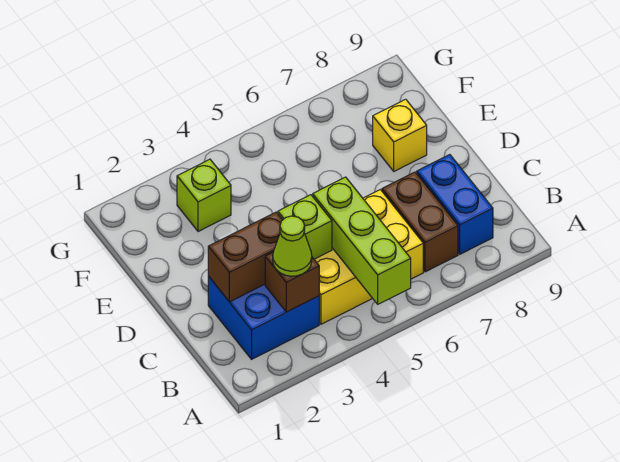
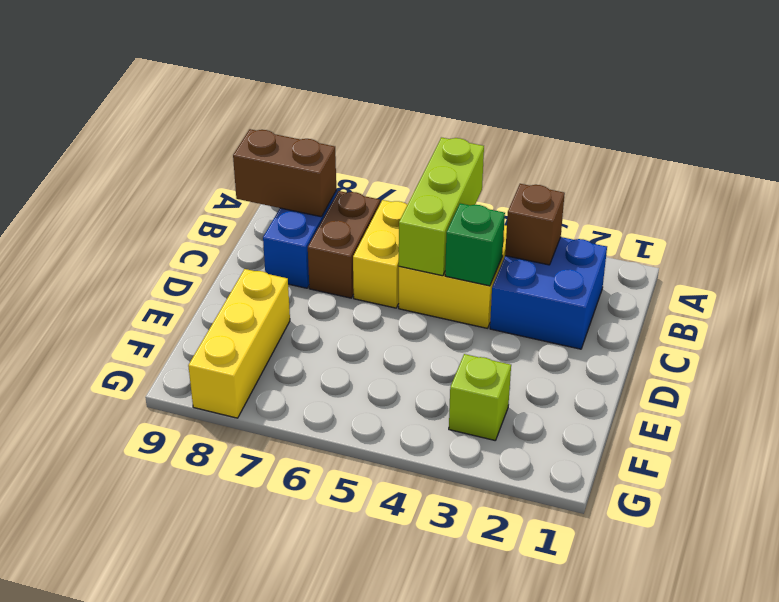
lime 1x1 cone [273,216,312,276] -> none
brown 1x2 brick [208,212,282,302] -> brown 1x2 brick moved to [233,129,336,217]
lime 1x1 brick [278,195,332,259] -> green 1x1 brick [445,203,505,286]
yellow 1x1 brick [373,99,427,171] -> yellow 1x3 brick [188,269,290,418]

